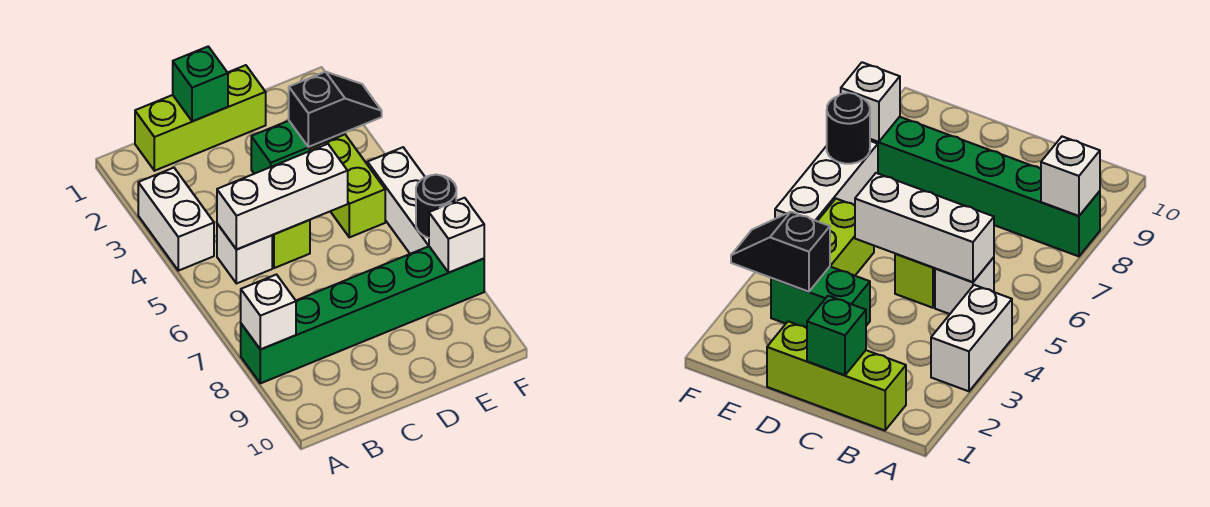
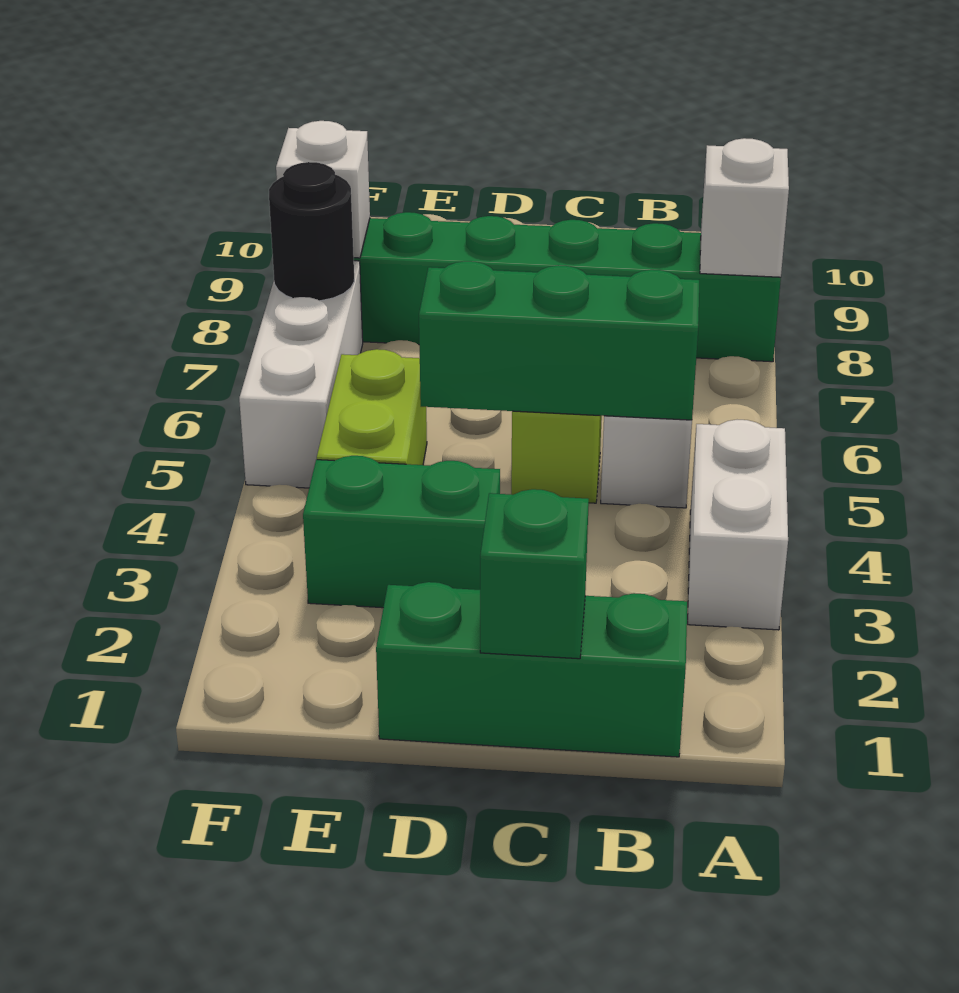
lime 1x3 brick [135,65,266,171] -> green 1x3 brick [376,582,687,757]
white 1x3 brick [217,144,348,250] -> green 1x3 brick [419,261,699,420]
black 1x2 slope [289,72,382,147] -> none

